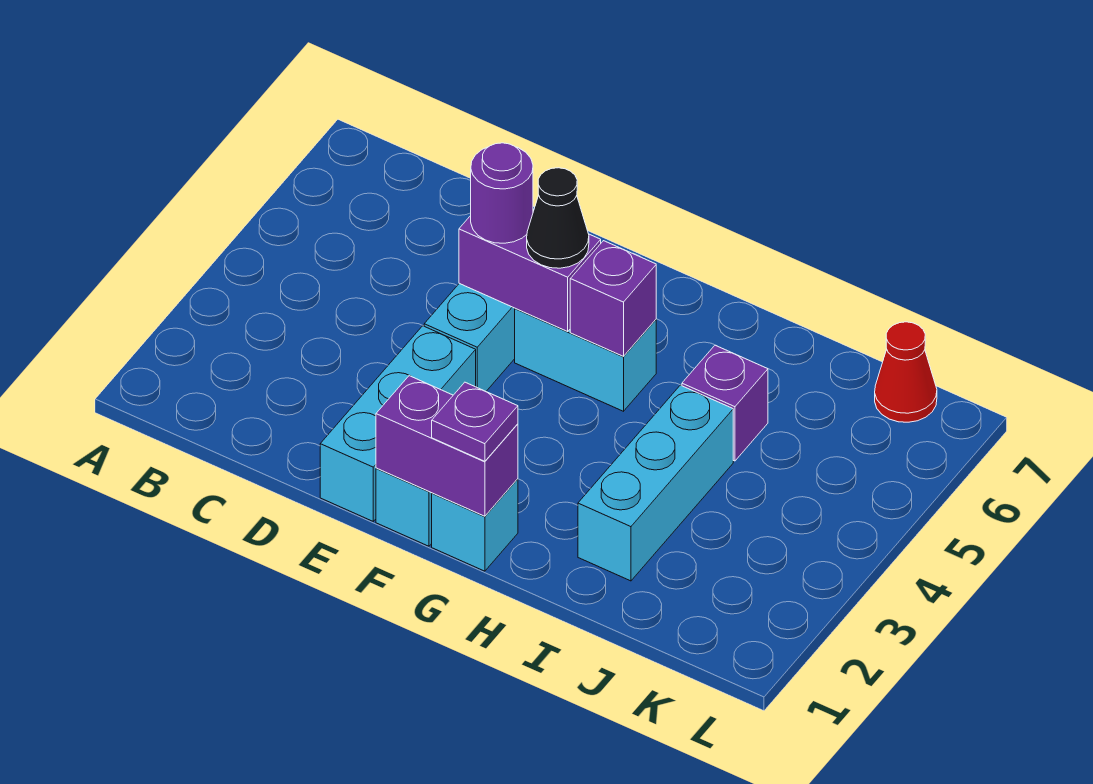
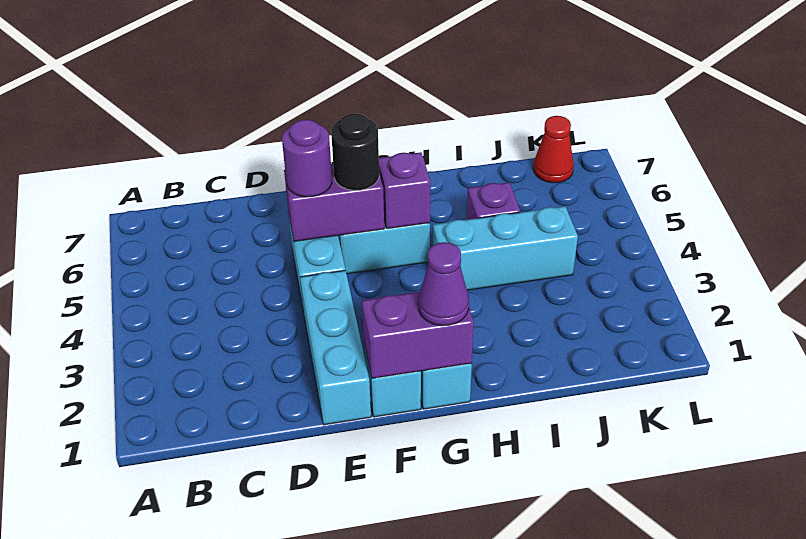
black 1x1 cone [527,168,589,268] -> black 1x1 round brick [331,113,379,190]
purple 1x1 plate [432,382,518,461] -> purple 1x1 cone [418,242,469,326]
cyan 1x3 brick [578,385,733,581] -> cyan 1x3 brick turned to [433,206,578,290]

